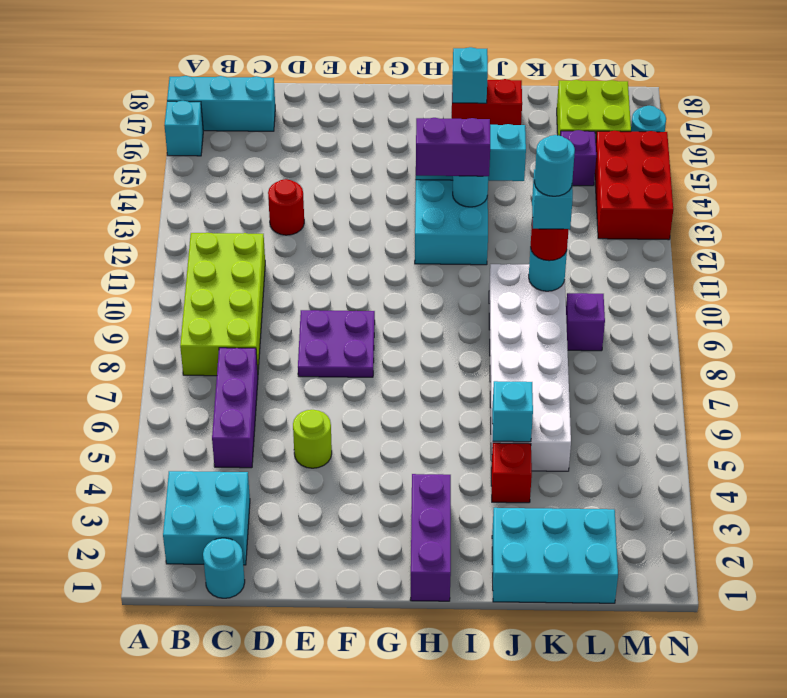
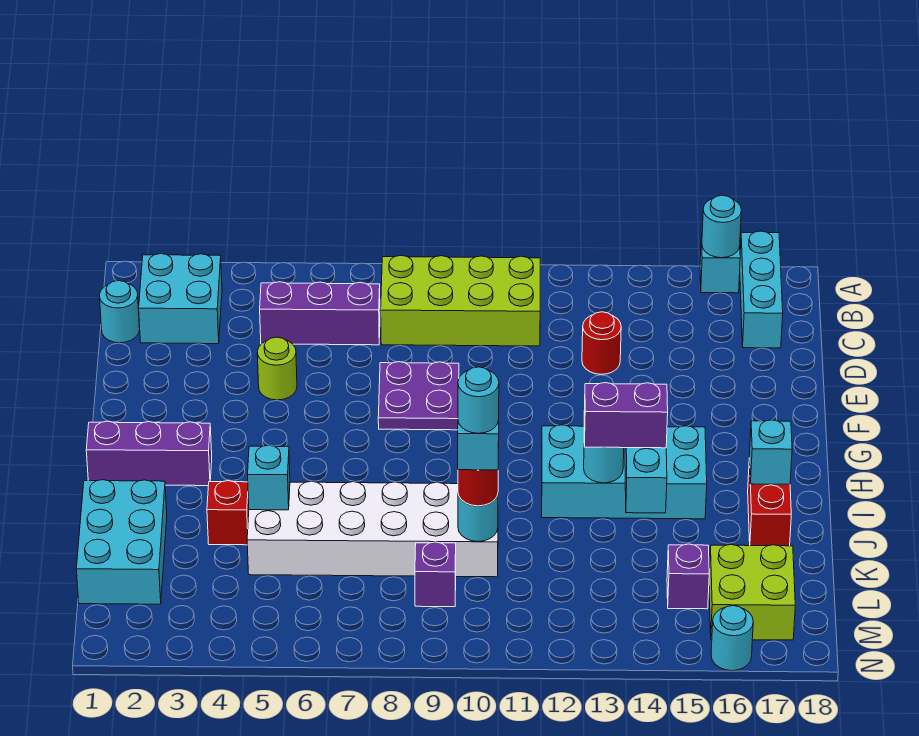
none -> cyan 1x1 round brick [702,195,741,258]
purple 1x2 brick [416,118,490,176] -> purple 1x2 brick turned to [584,383,668,448]
red 2x3 brick [595,131,673,240] -> none

